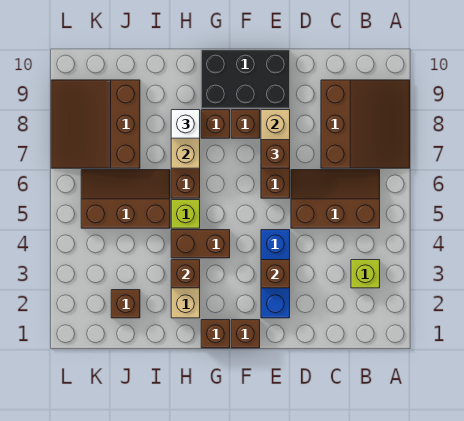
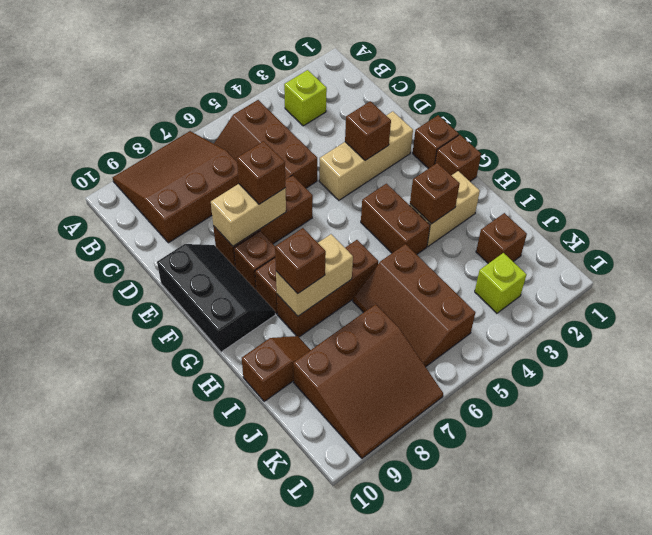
blue 1x3 brick [261,230,290,318] -> tan 1x3 brick [319,111,413,200]
black 2x3 brick [201,50,290,108] -> black 2x3 slope [157,244,275,352]
lime 1x1 brick [171,200,200,228] -> lime 1x1 brick moved to [475,253,526,313]
white 1x1 brick [171,110,200,138] -> brown 1x1 brick [275,228,326,294]
none -> brown 1x2 slope [242,336,310,401]

